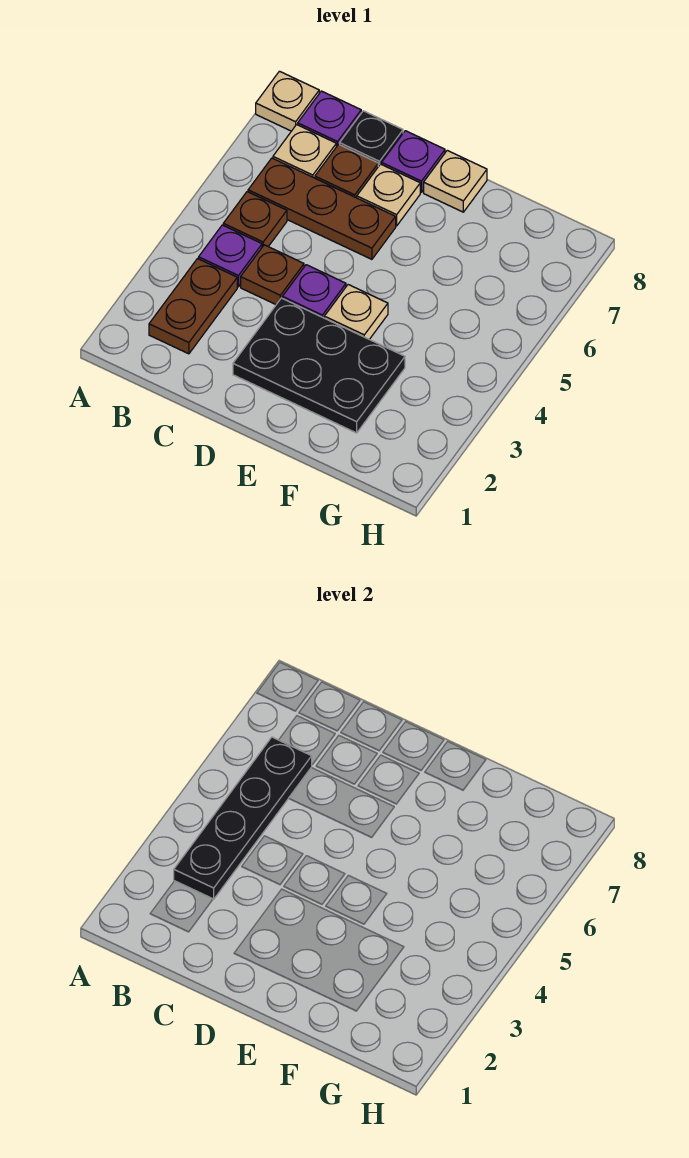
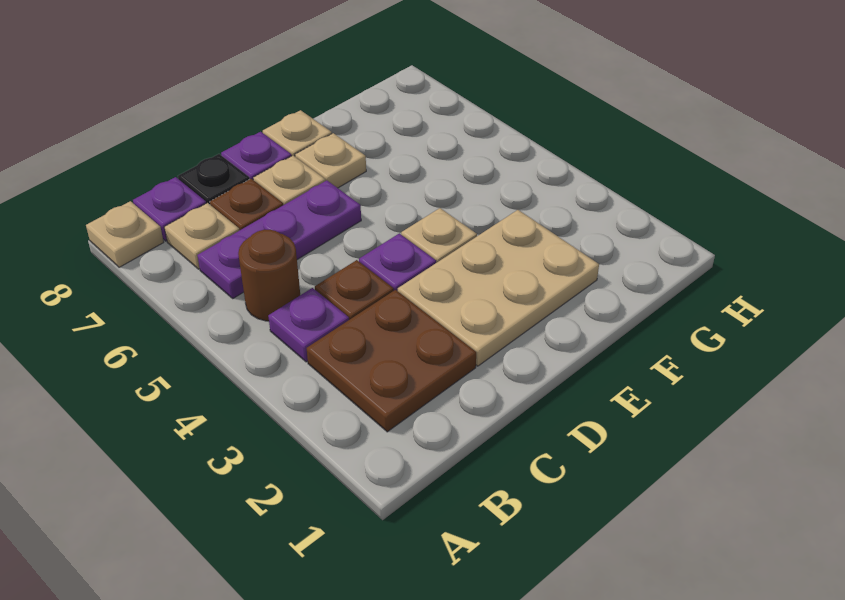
brown 1x2 plate [149,259,237,354] -> brown 2x2 plate [307,290,476,432]
black 1x4 plate [174,737,312,899] -> none
brown 1x1 plate [223,192,287,247] -> brown 1x1 round brick [238,230,300,321]
brown 1x3 plate [248,158,396,259] -> purple 1x3 plate [197,180,361,298]
black 2x3 plate [233,298,405,433] -> tan 2x3 plate [398,210,599,366]
none -> tan 1x1 plate [295,133,366,188]

